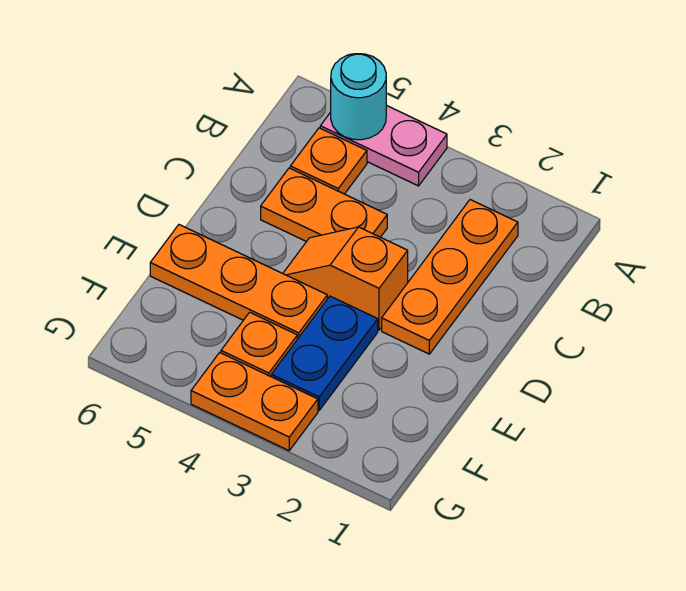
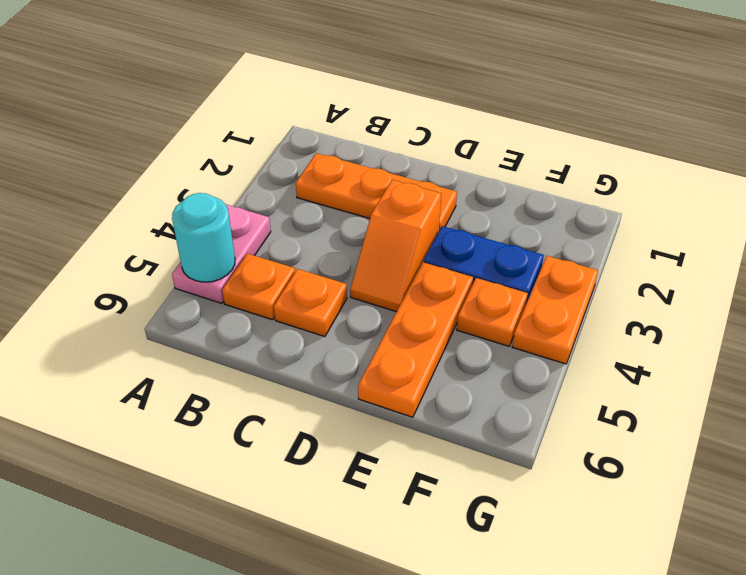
orange 1x2 plate [261,168,387,242] -> orange 1x1 plate [274,269,347,337]

